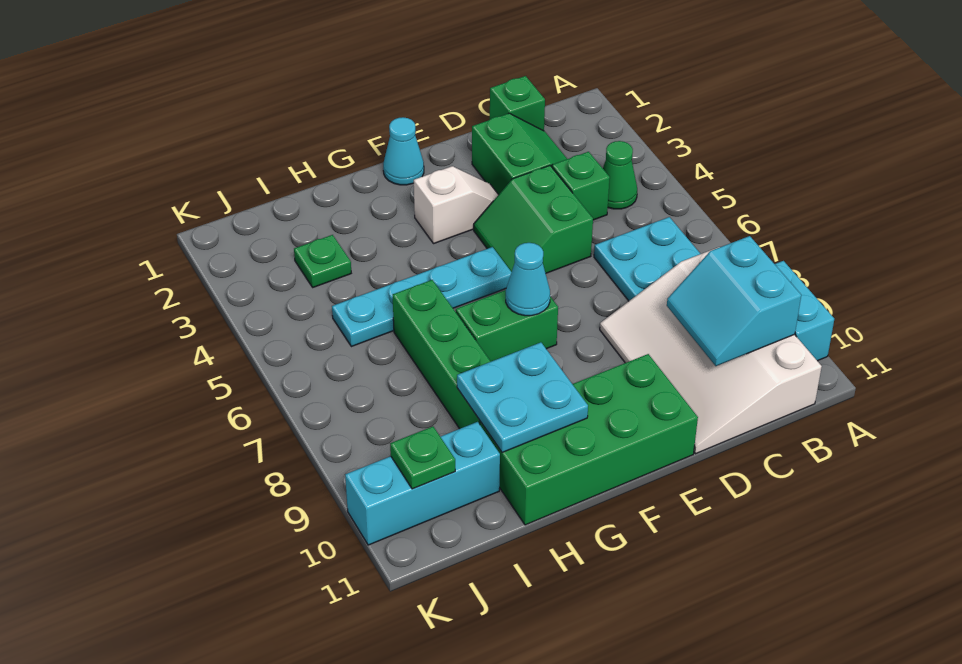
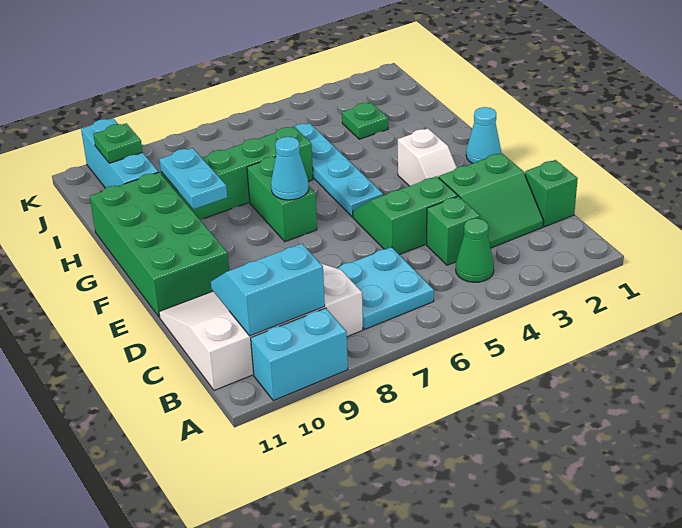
cyan 2x2 plate [457,342,588,453] -> cyan 1x2 plate [159,148,227,209]

